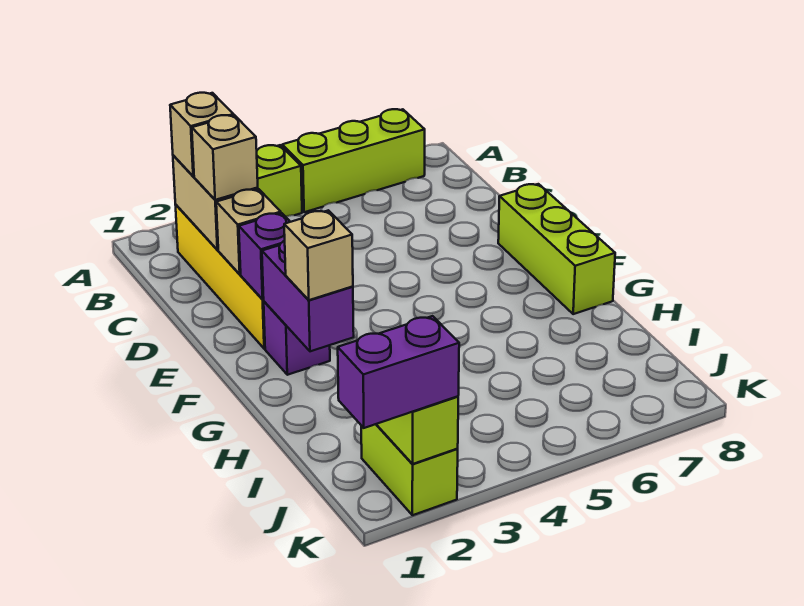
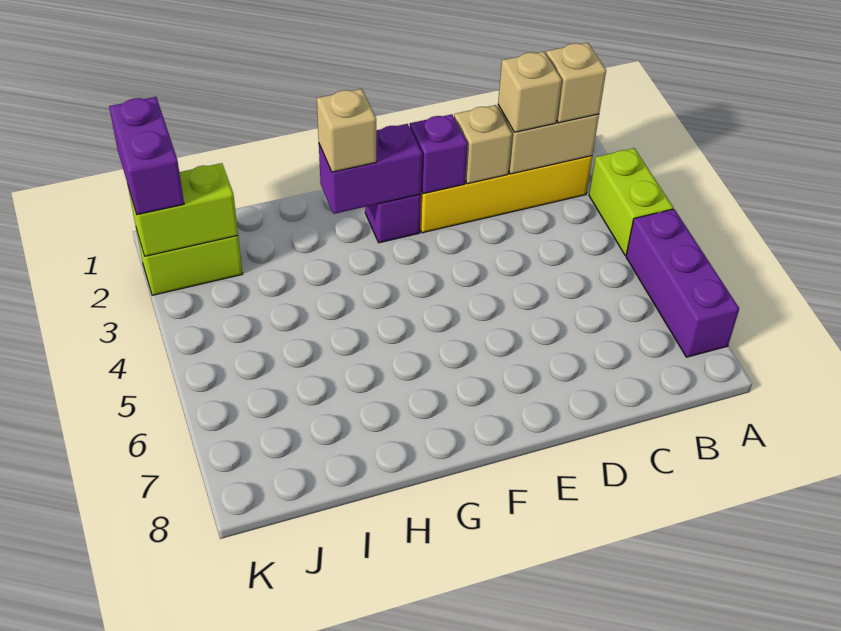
lime 1x3 brick [282,109,425,212] -> purple 1x3 brick [626,209,739,357]
lime 1x3 brick [498,184,615,314] -> none

